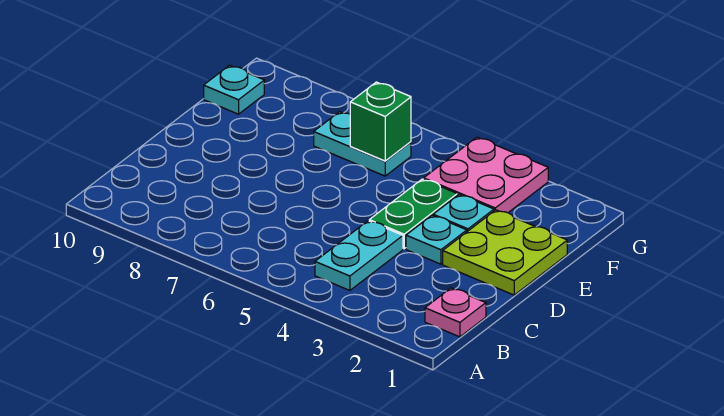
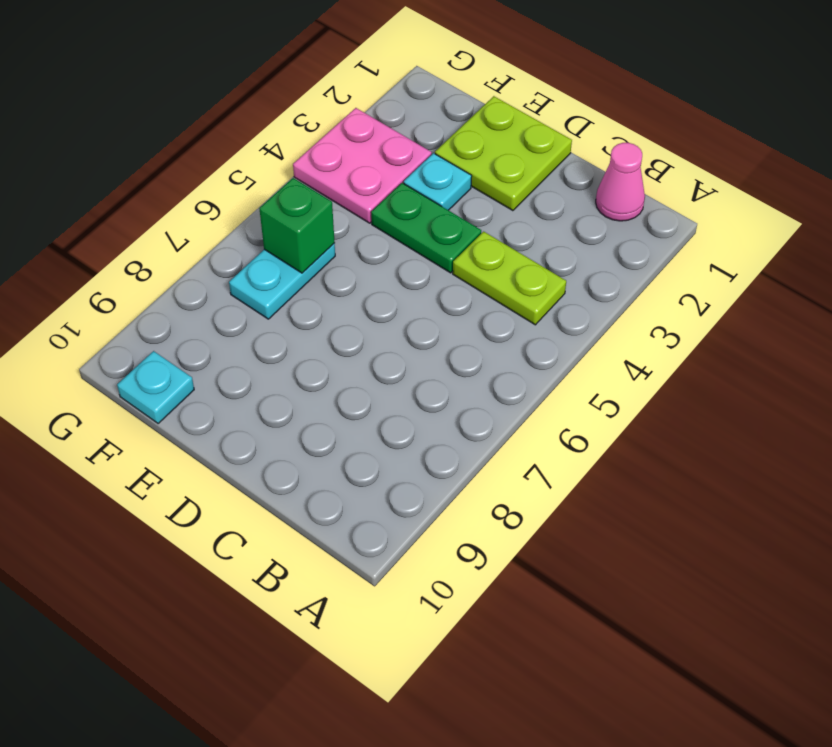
pink 1x1 plate [425,288,486,337] -> pink 1x1 cone [596,143,645,221]
cyan 1x2 plate [315,221,403,290] -> lime 1x2 plate [453,232,566,325]
cyan 1x1 plate [406,215,467,264] -> none

